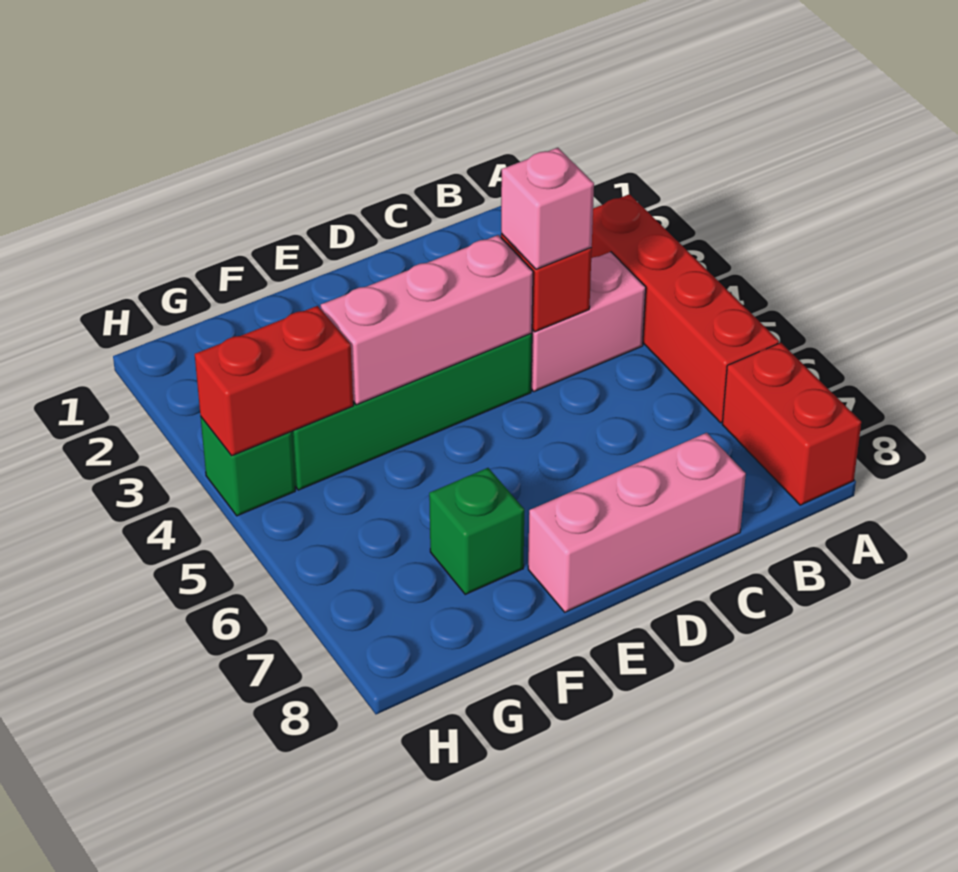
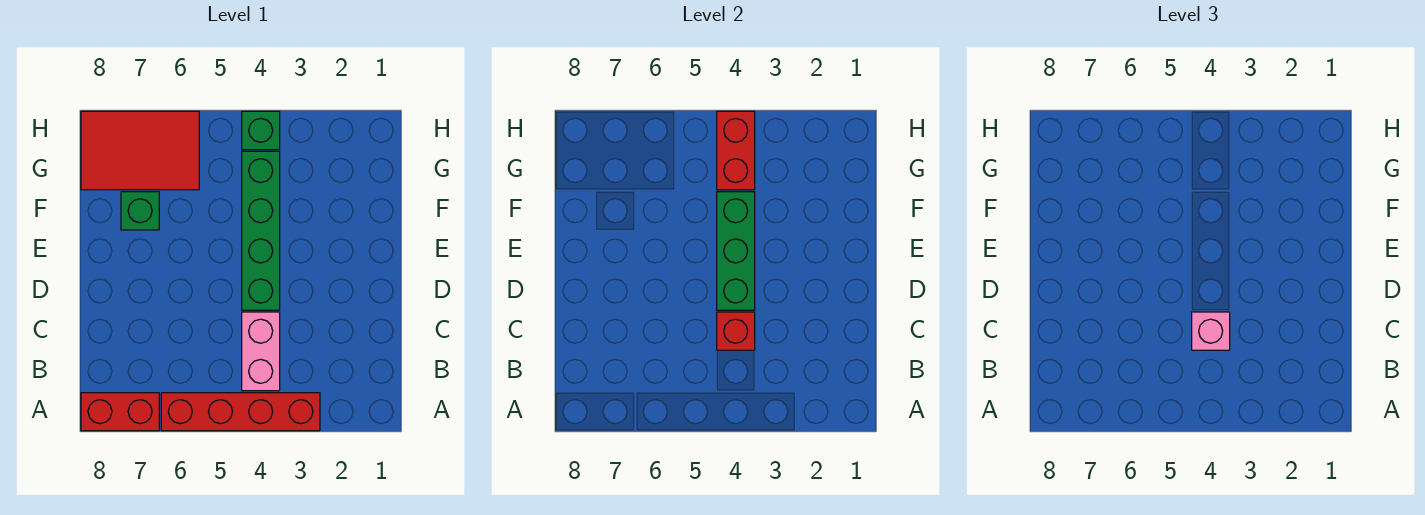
pink 1x3 brick [528,433,746,612] -> none
pink 1x3 brick [321,235,533,405] -> green 1x3 brick [717,192,755,310]
none -> red 2x3 tile [81,111,199,190]

